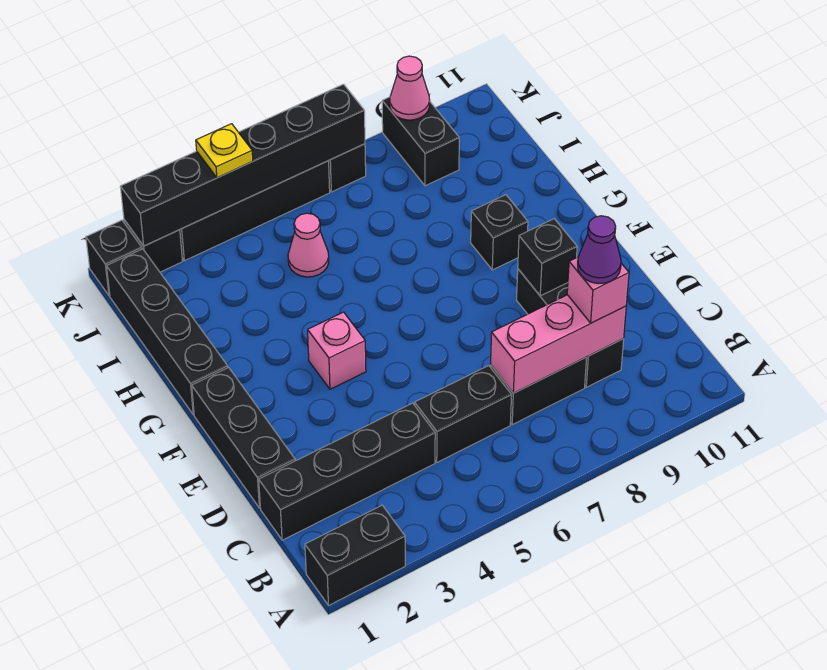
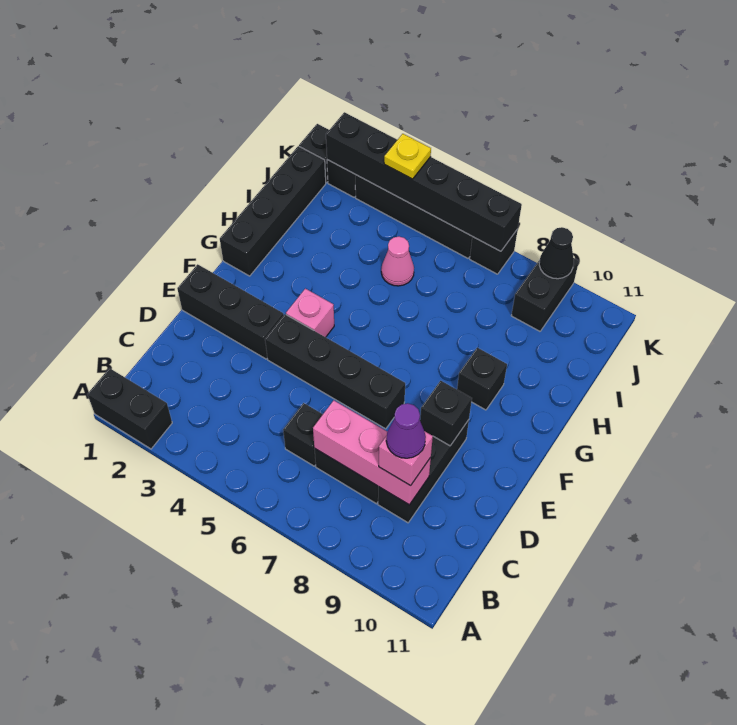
black 1x4 brick [259,403,435,540] -> black 1x4 brick moved to [265,314,405,429]
black 1x2 brick [415,366,512,462] -> black 1x1 brick [283,403,323,466]
black 1x3 brick [192,367,295,508] -> black 1x3 brick turned to [177,264,284,359]
pink 1x1 cone [390,56,430,120] -> black 1x1 cone [539,227,574,279]

